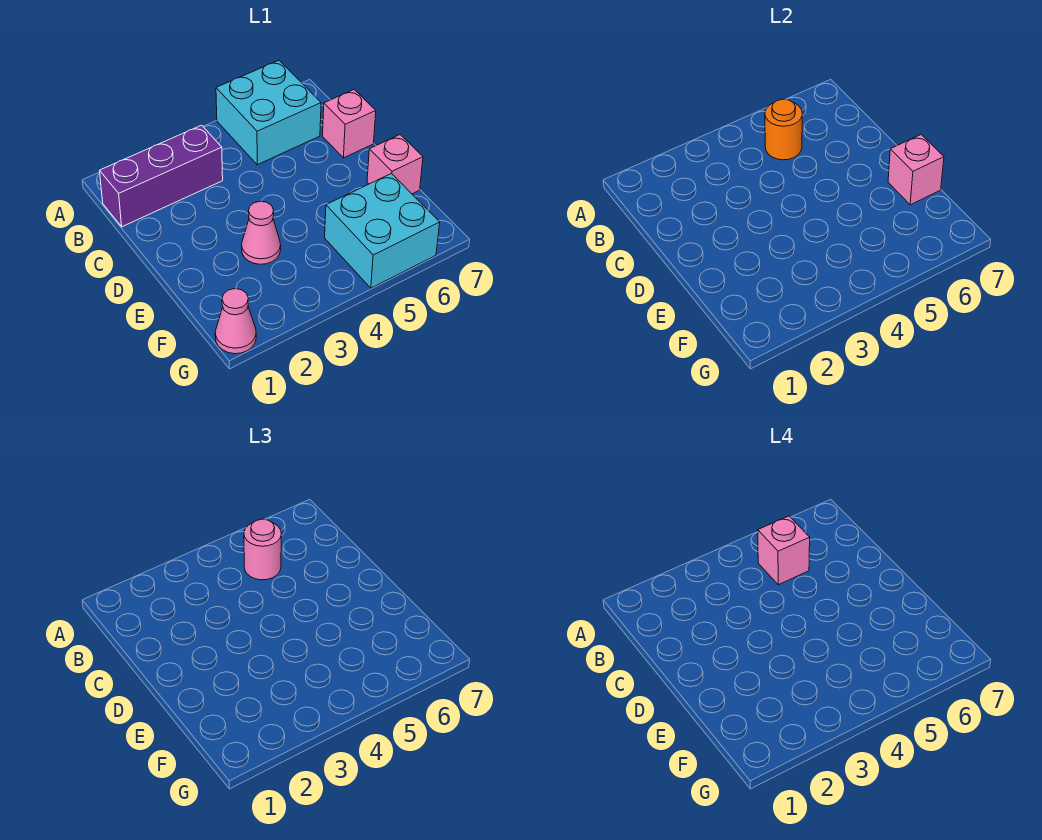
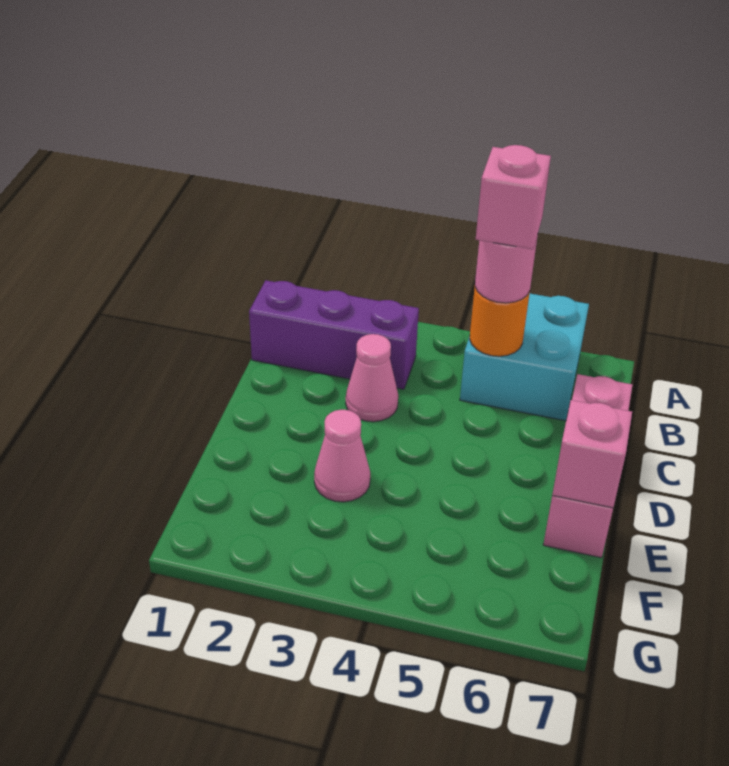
cyan 2x2 brick [325,173,440,288] -> none
pink 1x1 cone [215,289,256,354] -> pink 1x1 cone moved to [346,334,398,422]

